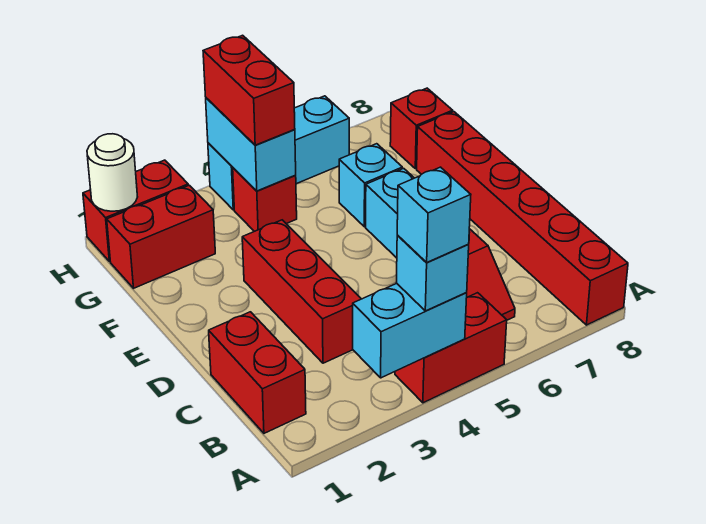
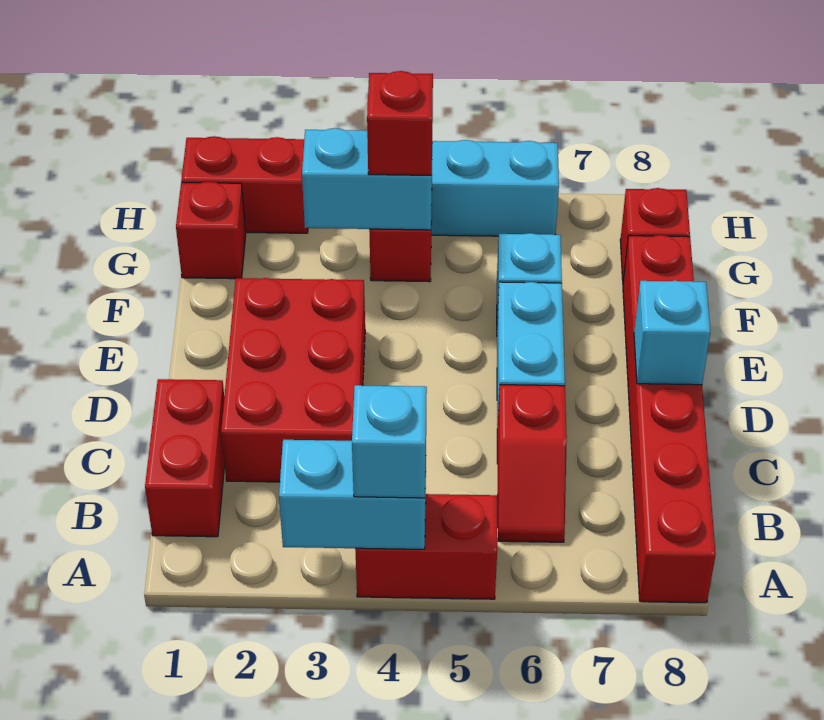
cyan 1x1 brick [397,167,471,263] -> cyan 1x1 brick moved to [634,281,710,385]
red 1x3 brick [242,220,361,363] -> red 2x3 brick [221,278,365,482]
red 1x2 brick [107,185,215,288] -> red 1x1 brick [176,182,246,279]
cyan 1x2 brick [206,98,296,191] -> cyan 1x2 brick turned to [302,128,432,230]
red 1x2 brick [203,35,295,145] -> red 1x1 brick [367,71,433,175]
white 1x1 round brick [87,134,137,211] -> none

